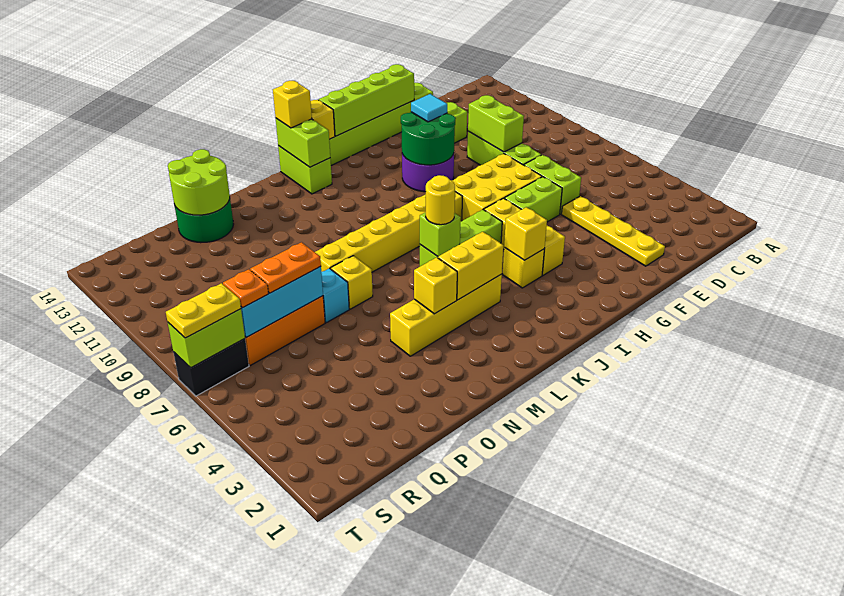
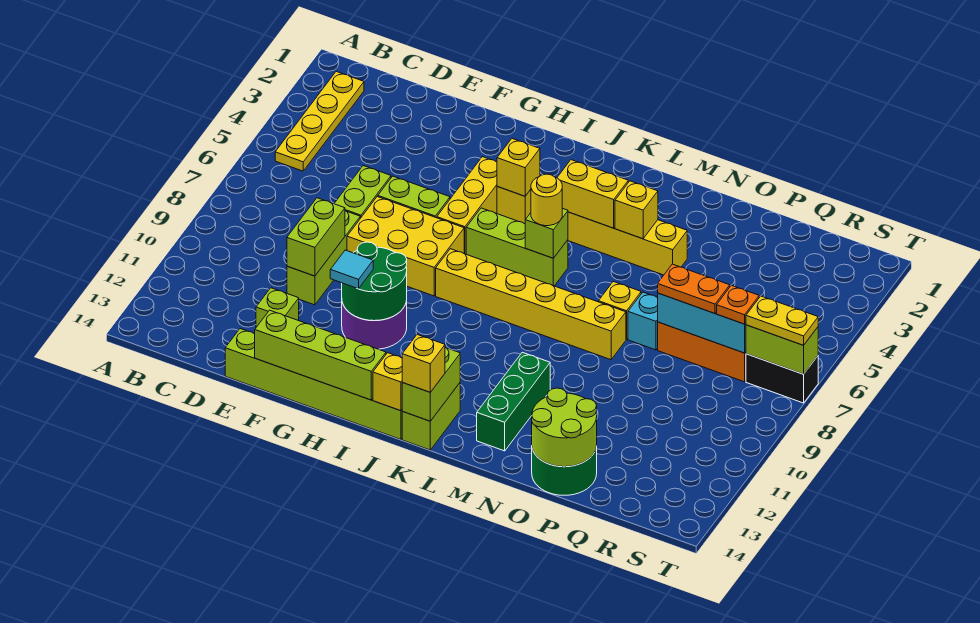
yellow 1x4 plate [562,196,665,266] -> yellow 1x4 plate moved to [275,72,364,171]
none -> green 1x3 brick [477,352,550,451]

